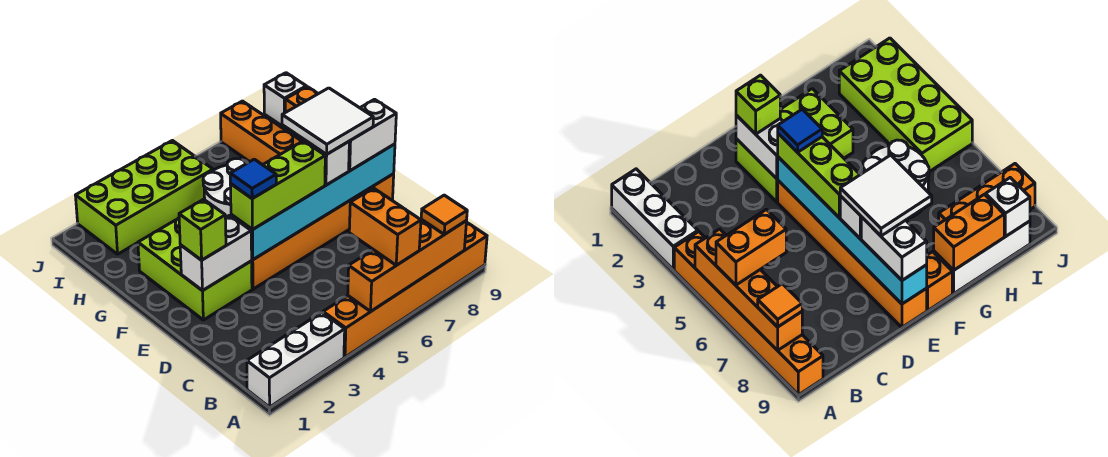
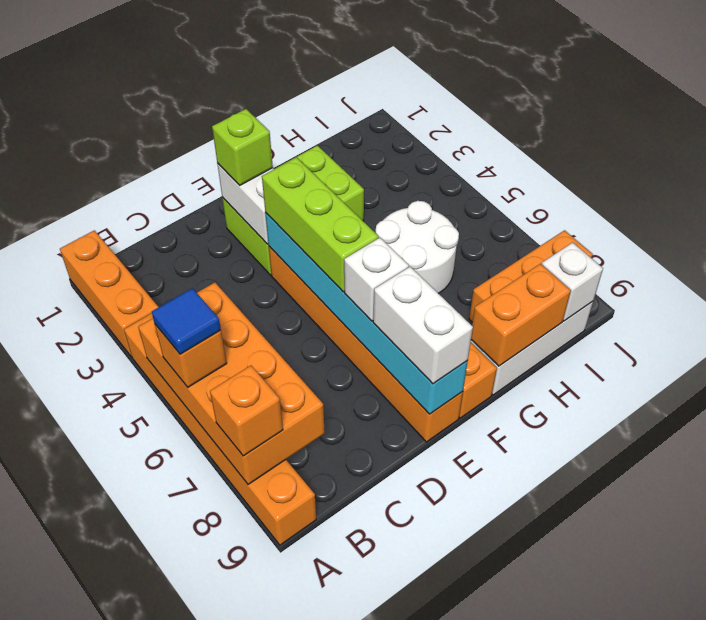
white 1x3 brick [247,313,345,407] -> orange 1x3 brick [60,230,158,357]
orange 1x4 brick [348,219,466,311] -> orange 2x4 brick [138,282,325,484]
orange 1x2 brick [349,188,421,265] -> orange 1x1 brick [155,325,227,387]
orange 1x1 tile [421,195,467,234] -> orange 1x1 brick [210,366,283,456]
blue 1x1 tile [230,159,276,198] -> blue 1x1 tile moved to [152,288,221,354]
white 2x2 tile [282,88,373,154] -> none
lime 2x4 brick [75,141,213,254] -> none

